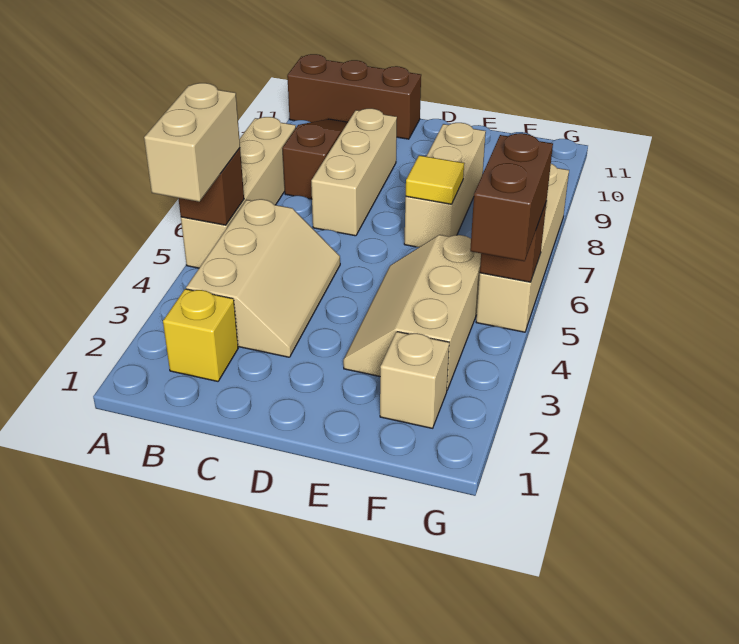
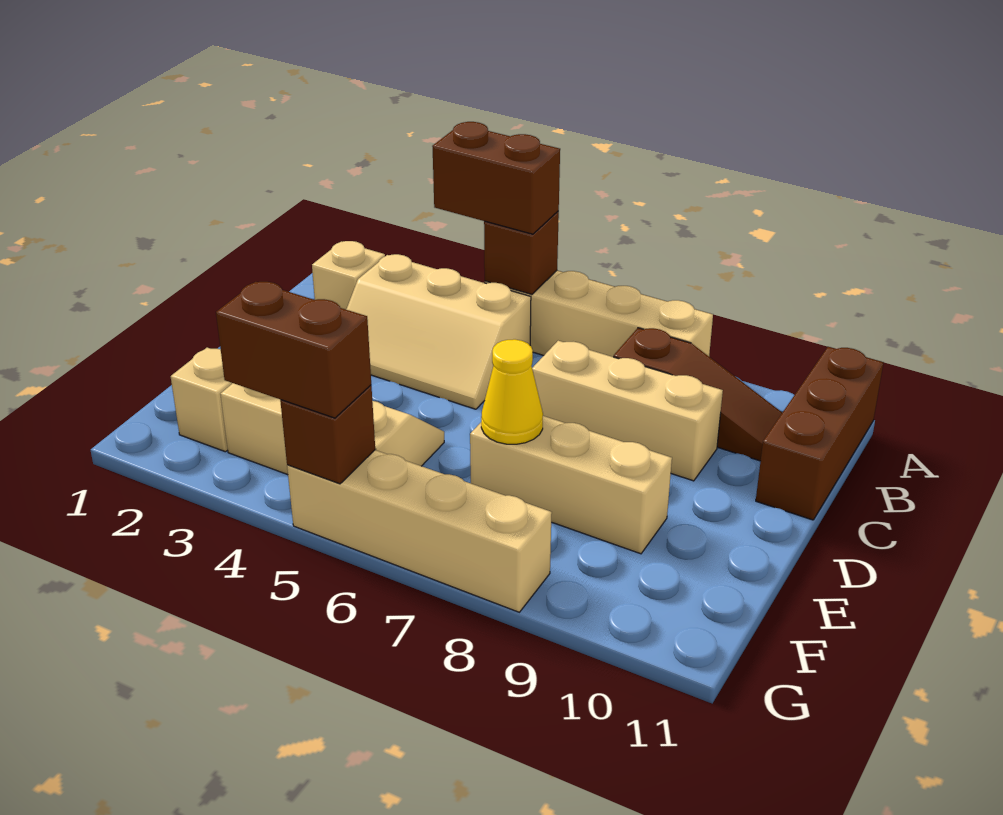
tan 1x2 brick [144,83,240,202] -> brown 1x2 brick [432,122,560,234]
yellow 1x1 brick [163,289,238,381] -> tan 1x1 brick [312,241,385,309]
yellow 1x1 tile [406,155,464,204] -> yellow 1x1 cone [481,339,543,444]

